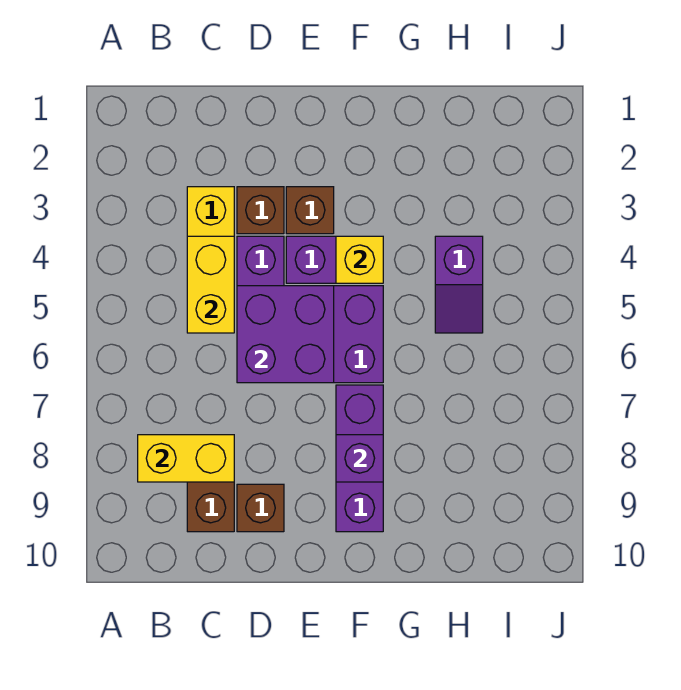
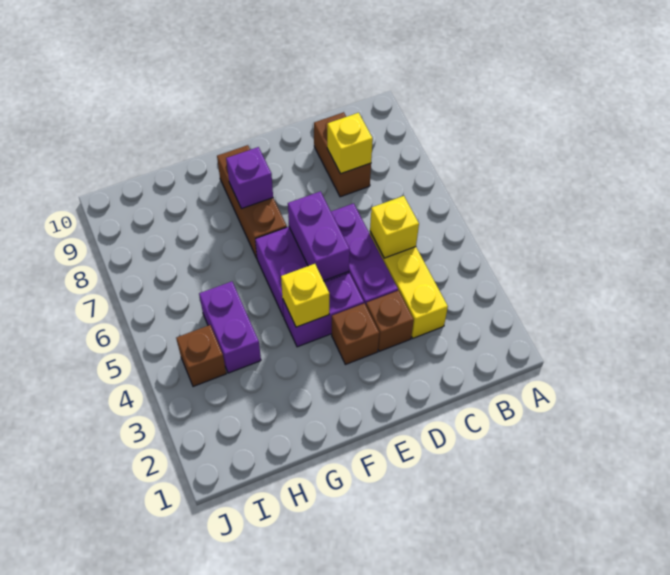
yellow 1x2 brick [138,435,234,482] -> yellow 1x1 brick [327,113,373,174]
yellow 1x2 brick [187,236,234,333] -> yellow 1x1 brick [370,196,419,258]
purple 2x2 brick [237,286,334,383] -> purple 1x2 brick [288,191,350,281]
brown 1x1 brick [237,484,284,532] -> brown 1x1 brick moved to [176,325,226,387]
purple 1x3 brick [336,385,383,532] -> brown 1x3 brick [217,145,287,258]
purple 1x2 slope [435,236,483,333] -> purple 1x2 brick [199,282,261,373]

